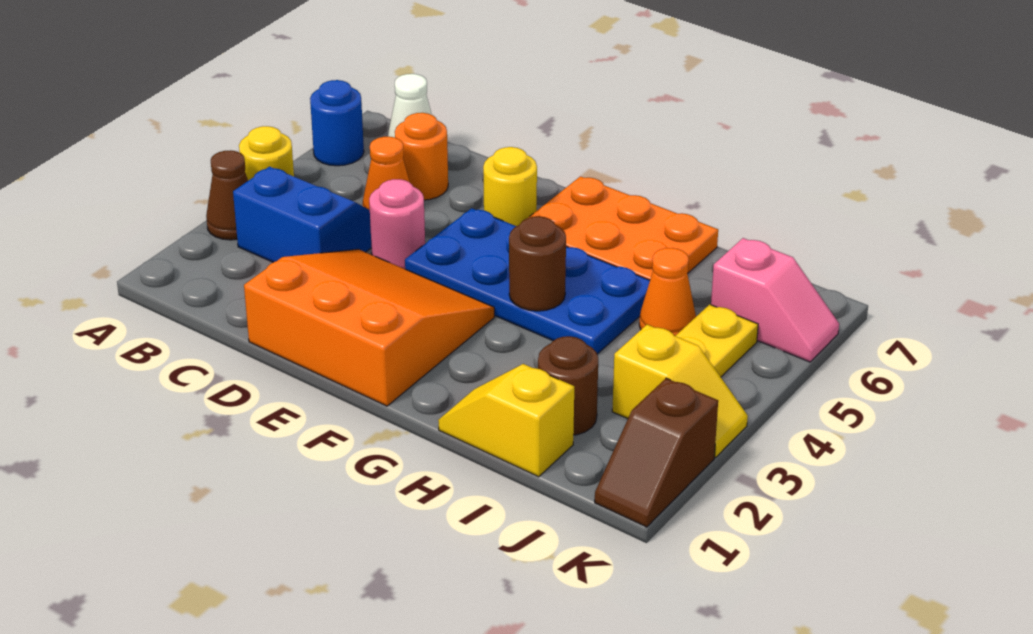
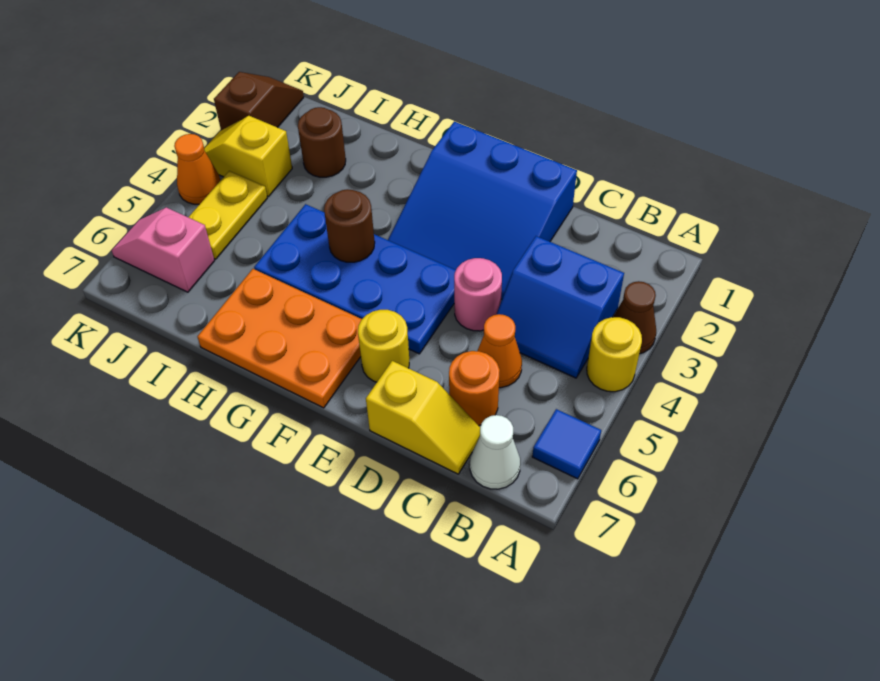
blue 1x1 round brick [310,80,364,166] -> blue 1x1 tile [532,409,601,479]
orange 3x3 slope [244,249,494,406] -> blue 3x3 slope [388,121,577,299]
yellow 1x2 slope [438,364,574,477] -> yellow 1x2 slope moved to [366,361,480,474]
orange 1x1 cone [639,248,696,336] -> orange 1x1 cone moved to [174,134,220,204]

